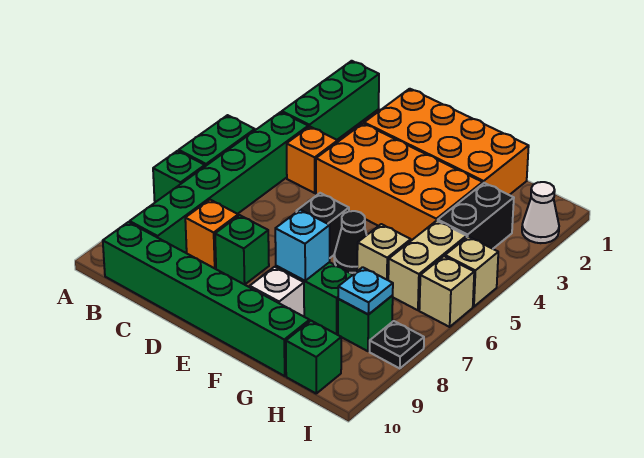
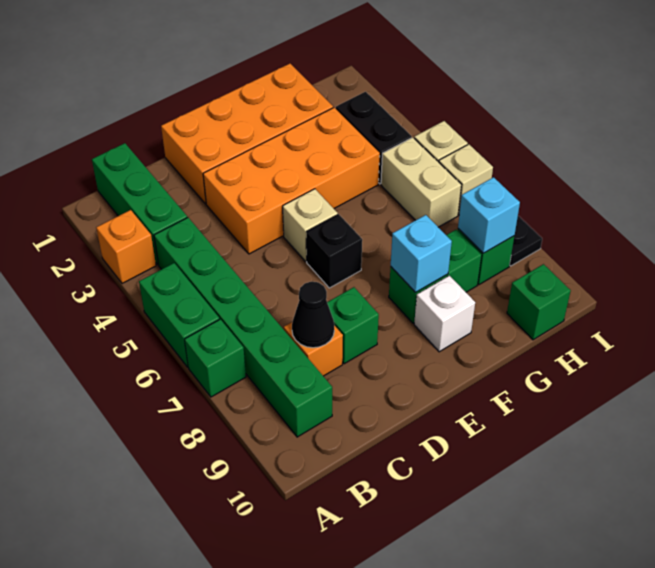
green 1x6 brick [103,222,309,376] -> none
orange 1x1 brick [287,126,338,193] -> orange 1x1 brick moved to [96,210,156,283]
black 1x1 cone [334,211,366,273] -> black 1x1 cone moved to [292,281,334,348]
tan 1x1 brick [357,224,411,280] -> tan 1x1 brick moved to [283,189,338,261]
cyan 1x1 plate [338,267,393,315] -> cyan 1x1 brick [458,177,520,253]
white 1x1 cone [522,182,559,243] -> none

